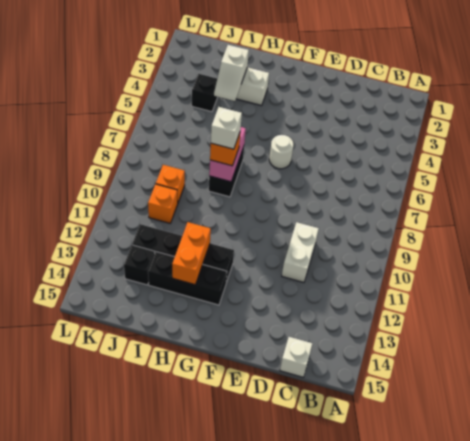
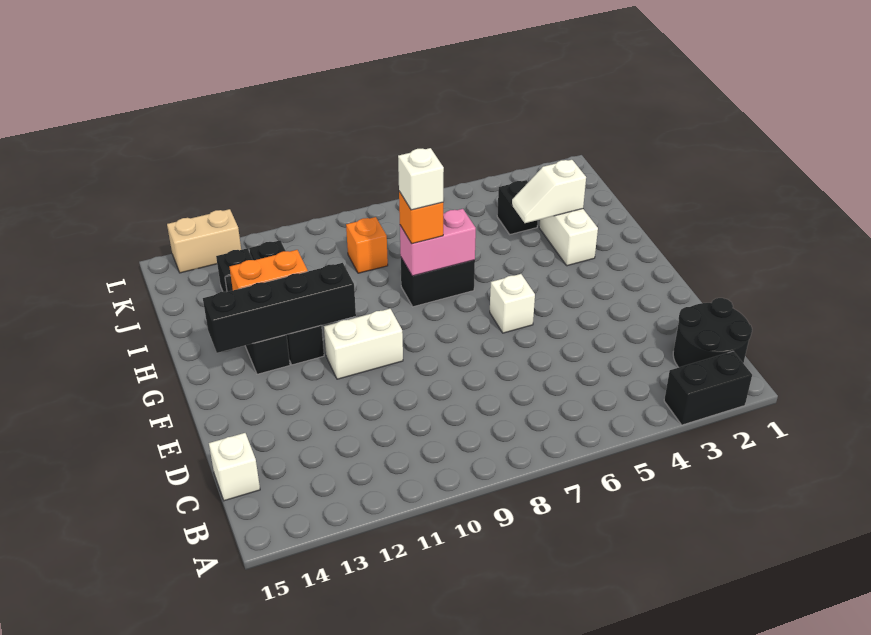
none -> black 1x2 brick [664,351,752,425]
none -> black 2x2 round brick [673,298,752,367]
white 1x2 brick [282,222,319,282] -> white 1x2 brick moved to [324,309,403,379]
white 1x1 round brick [269,135,294,169] -> white 1x1 brick [490,274,535,333]
none -> black 1x4 brick [203,263,356,353]
orange 1x1 brick [148,184,178,223] -> none
none -> tan 1x2 brick [167,209,241,273]

